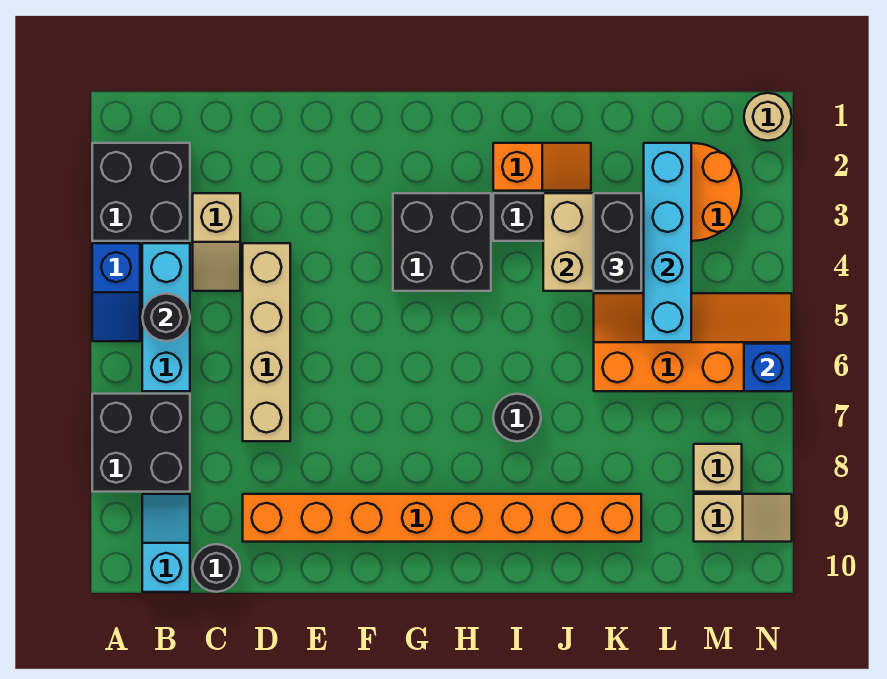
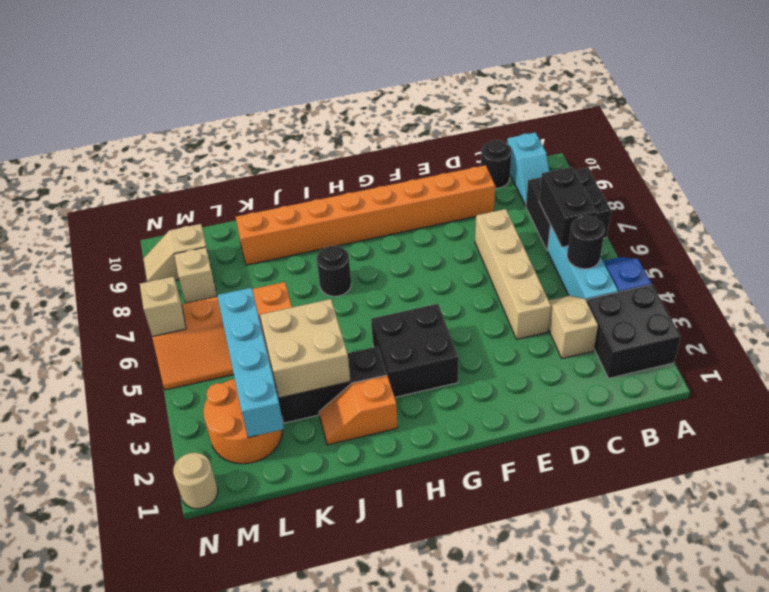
black 1x2 brick [594,193,641,291] -> black 1x2 brick moved to [539,167,597,247]
blue 1x1 brick [744,344,792,391] -> tan 1x1 brick [140,277,186,337]

